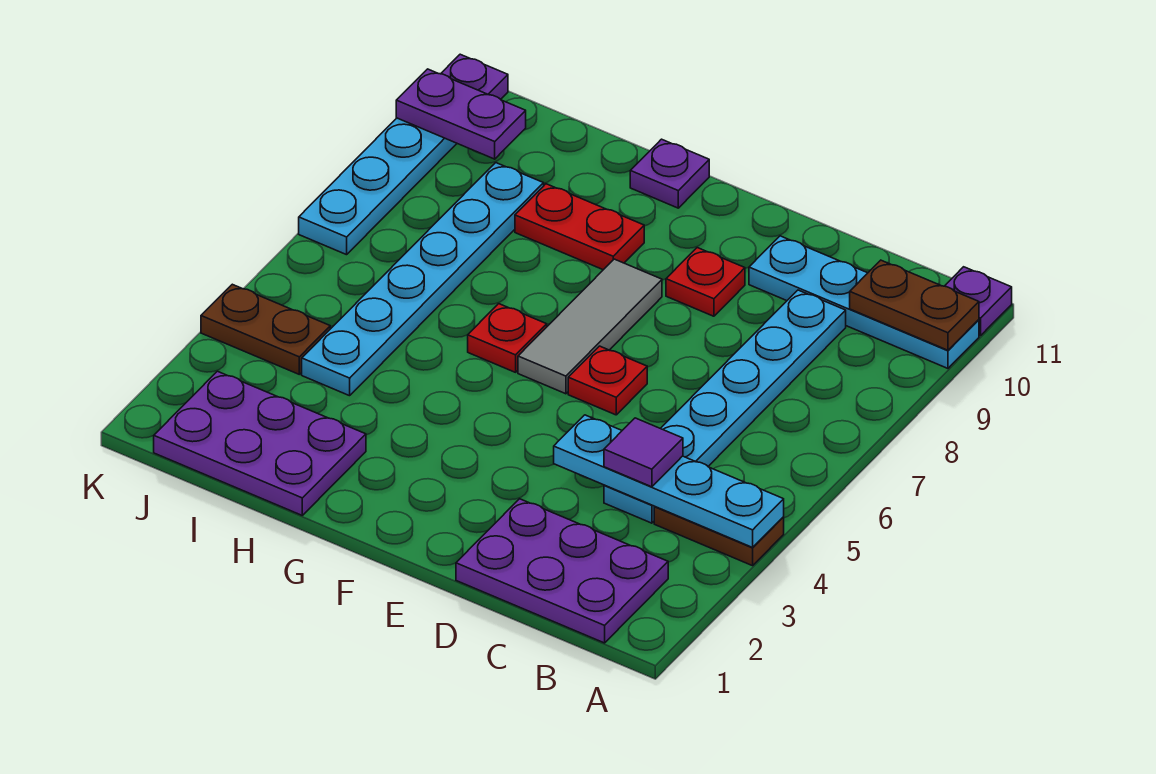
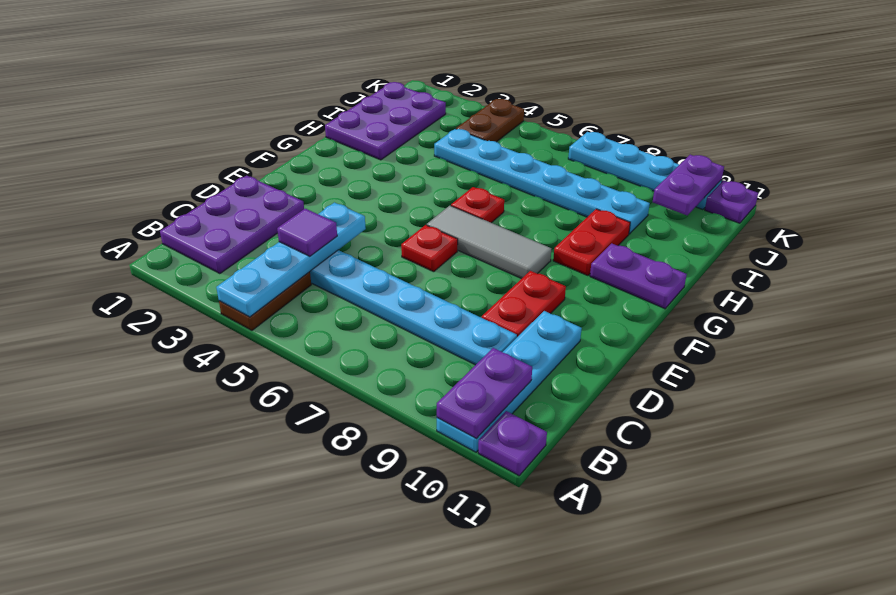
brown 1x2 plate [850,260,979,350] -> purple 1x2 plate [437,348,532,439]
red 1x1 plate [666,248,745,316] -> red 1x2 plate [482,271,566,337]
purple 1x1 plate [630,139,709,208] -> purple 1x2 plate [590,243,687,309]

